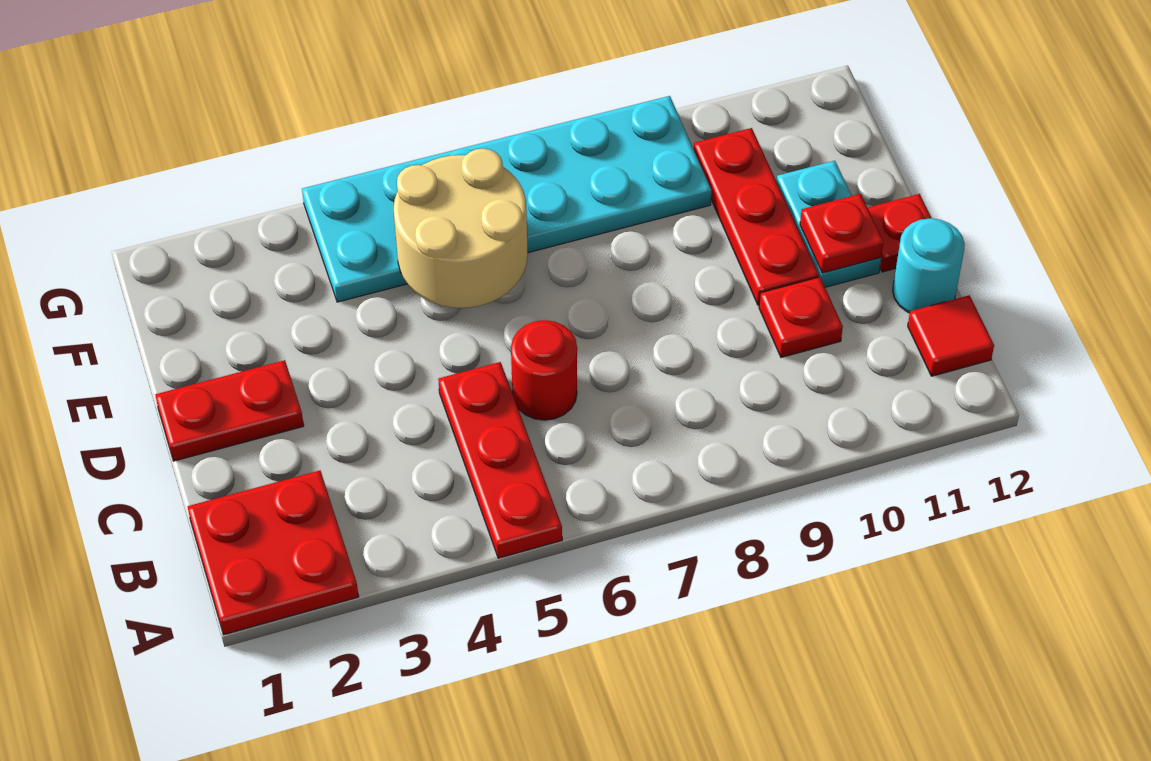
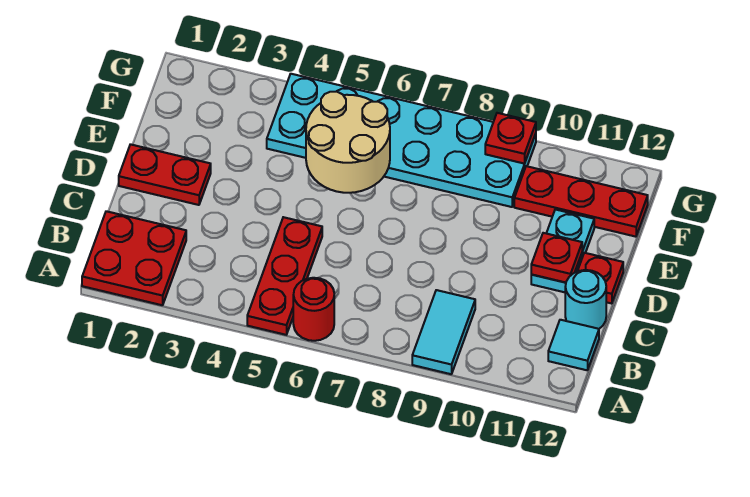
none -> cyan 1x2 tile [412,290,475,374]
red 1x1 tile [908,295,994,376] -> cyan 1x1 tile [548,320,599,370]
red 1x1 round brick [511,320,577,420] -> red 1x1 round brick moved to [293,278,334,341]
red 1x1 plate [759,277,843,358] -> red 1x1 plate moved to [485,113,536,164]
red 1x3 plate [694,128,819,305] -> red 1x3 plate turned to [514,166,648,237]

